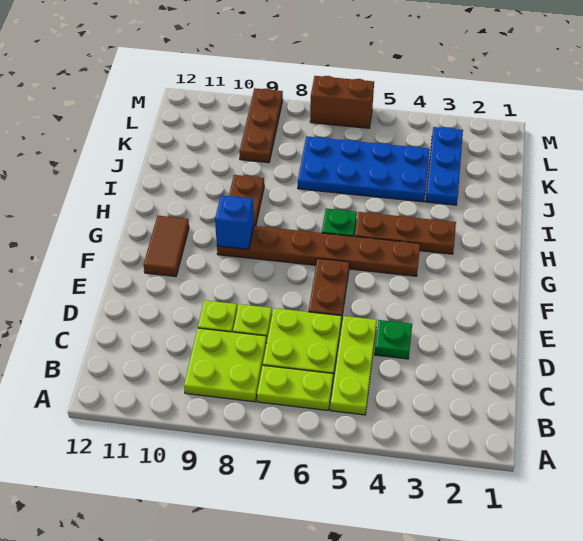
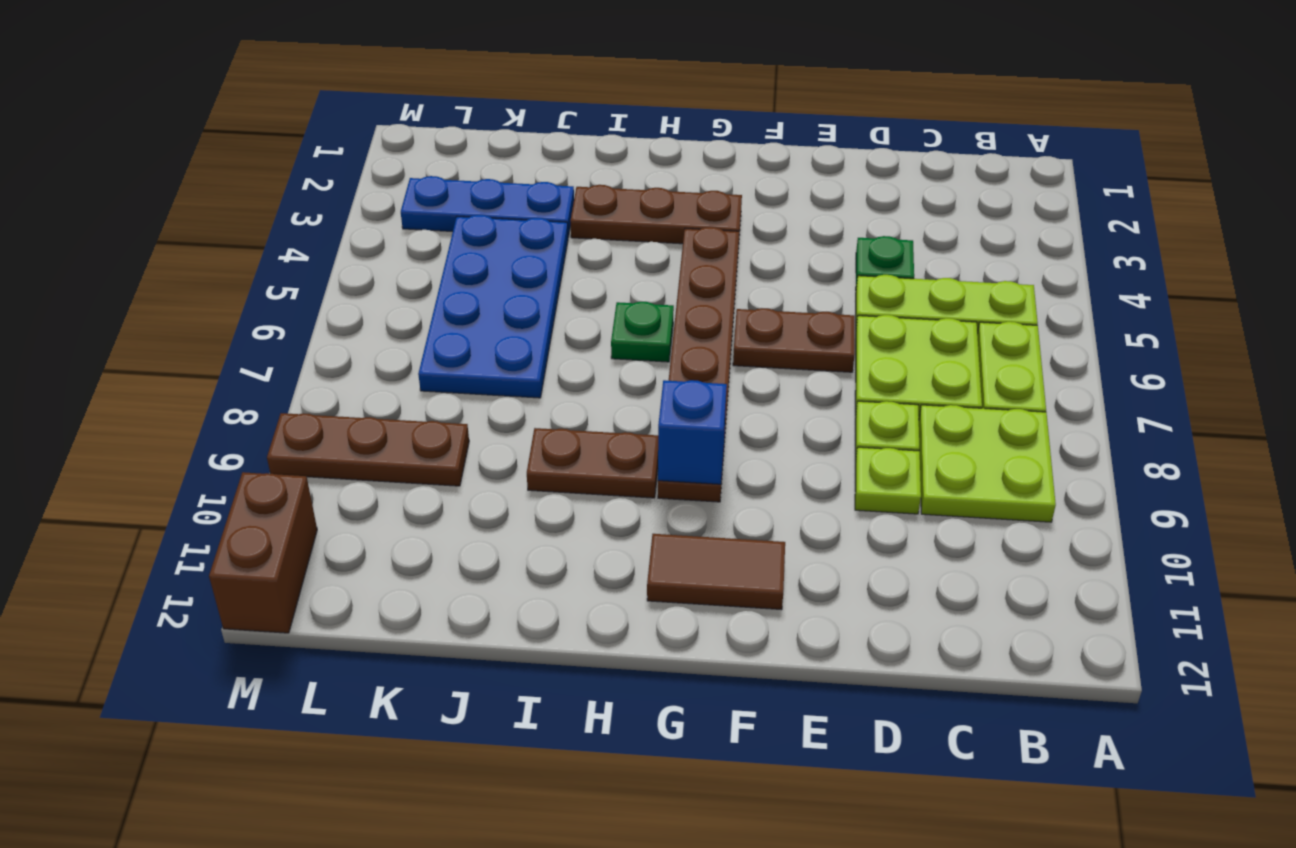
brown 1x3 plate [355,212,456,254] -> brown 1x3 plate turned to [570,185,742,244]
brown 1x2 brick [310,76,374,128] -> brown 1x2 brick moved to [209,472,317,633]

